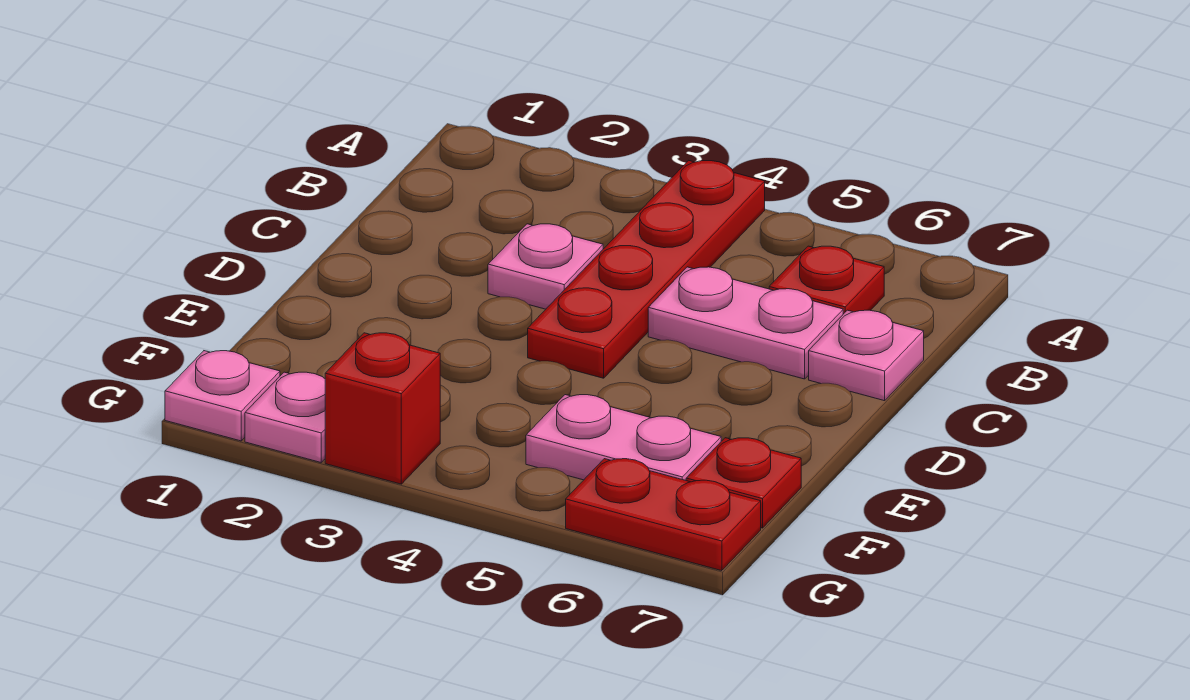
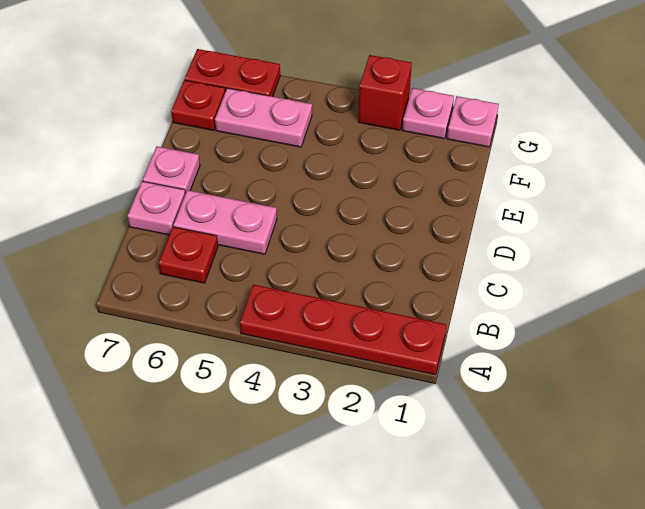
red 1x4 plate [528,160,765,378] -> red 1x4 plate turned to [240,285,446,375]
pink 1x1 plate [488,224,603,309] -> pink 1x1 plate moved to [143,146,200,194]

